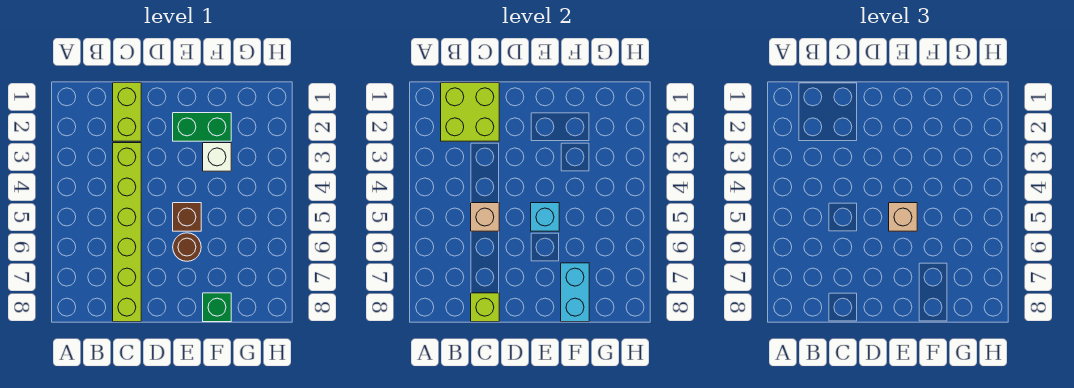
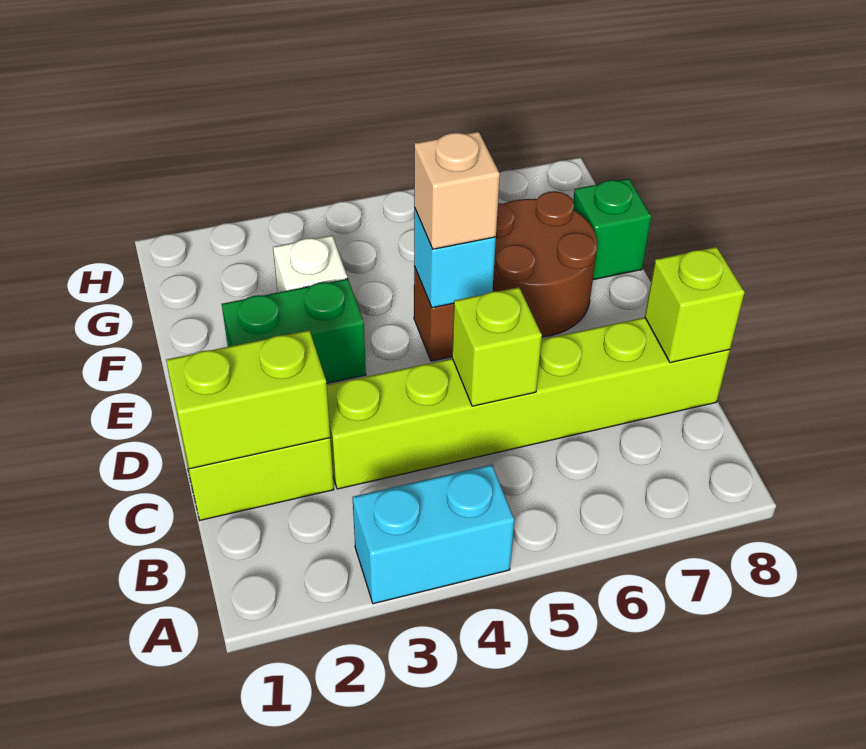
lime 2x2 brick [441,83,499,141] -> lime 1x2 brick [166,330,330,469]
tan 1x1 brick [471,203,499,231] -> lime 1x1 brick [452,287,542,406]
green 1x2 brick [173,113,231,141] -> green 1x2 brick turned to [222,279,366,384]
brown 1x1 round brick [173,233,201,261] -> brown 2x2 round brick [493,191,597,337]
cyan 1x2 brick [561,263,589,322] -> cyan 1x2 brick moved to [353,465,514,604]

